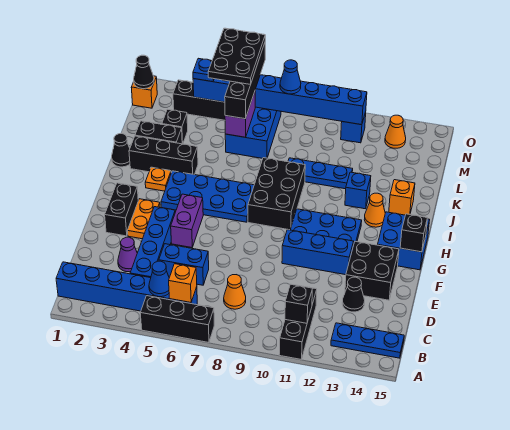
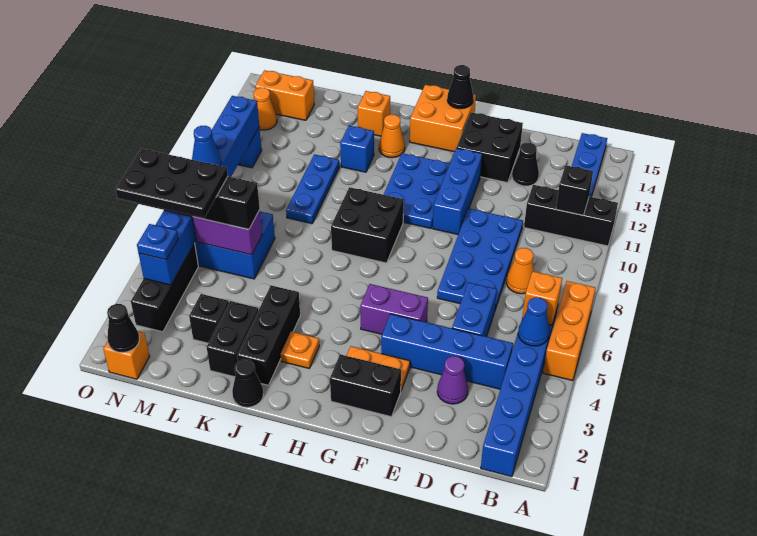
black 1x3 brick [140,296,214,343] -> orange 1x3 brick [543,281,595,381]
blue 2x2 brick [378,212,429,270] -> orange 2x2 brick [410,85,476,152]
black 1x1 brick [400,214,427,252] -> black 1x1 cone [447,65,473,109]
blue 2x4 plate [161,171,254,222] -> blue 2x4 plate moved to [437,208,523,310]
black 2x3 brick [248,158,305,230] -> black 2x2 brick [331,187,404,263]
none -> orange 1x2 brick [255,70,314,120]

